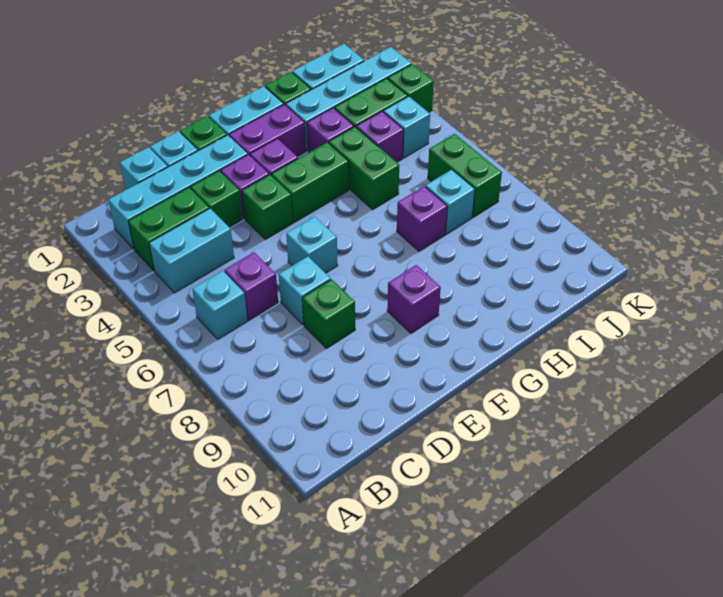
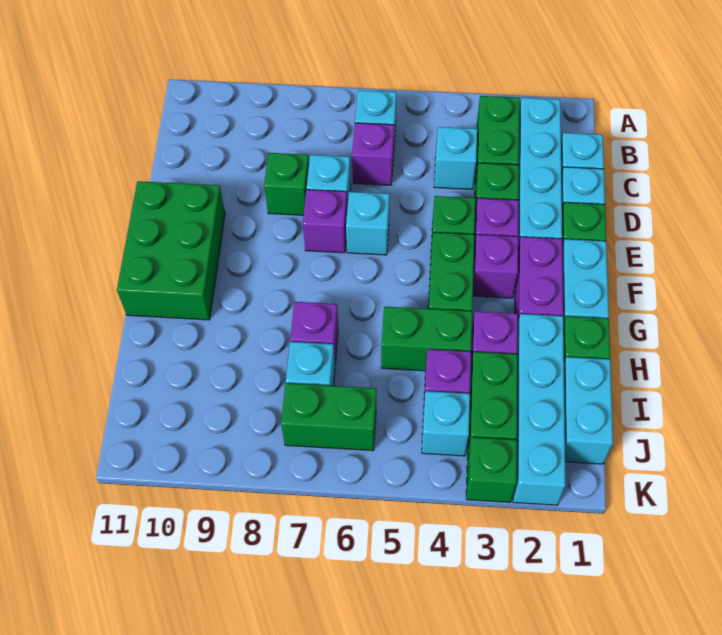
cyan 1x2 brick [149,209,234,293] -> cyan 1x1 brick [434,127,477,189]
none -> green 2x3 brick [117,181,225,320]
purple 1x1 brick [387,265,441,333] -> purple 1x1 brick moved to [303,190,347,253]

